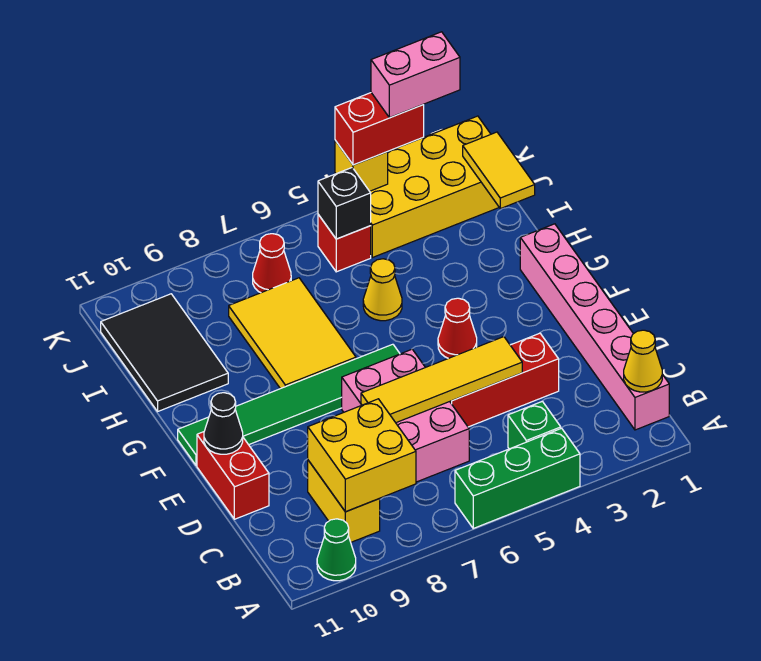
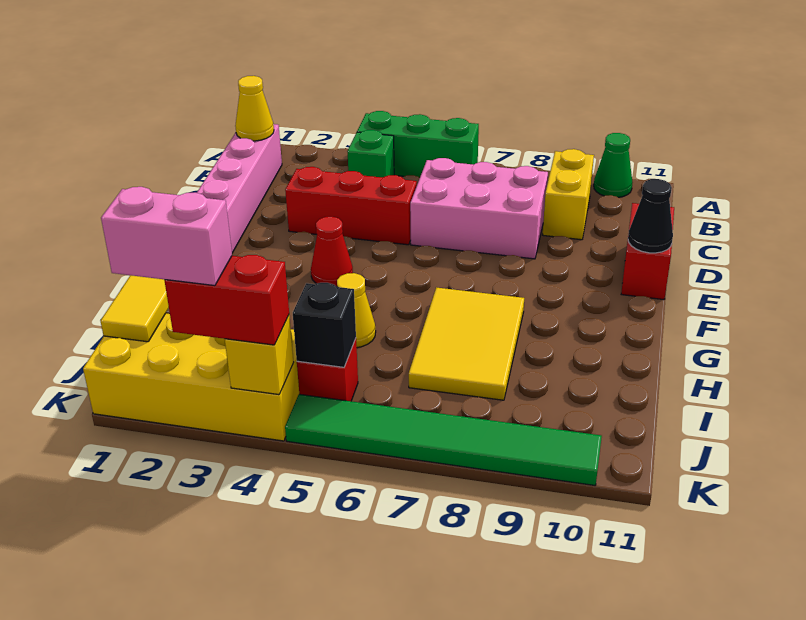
yellow 2x2 brick [308,399,416,512] -> none
pink 2x3 brick [342,349,469,482] -> pink 2x3 brick turned to [410,158,548,259]
yellow 1x4 tile [361,337,522,423] -> none
green 1x6 tile [178,344,400,465] -> green 1x6 tile moved to [285,394,602,485]
black 2x3 tile [101,294,228,411] -> none
red 1x1 cone [253,234,291,293] -> none

